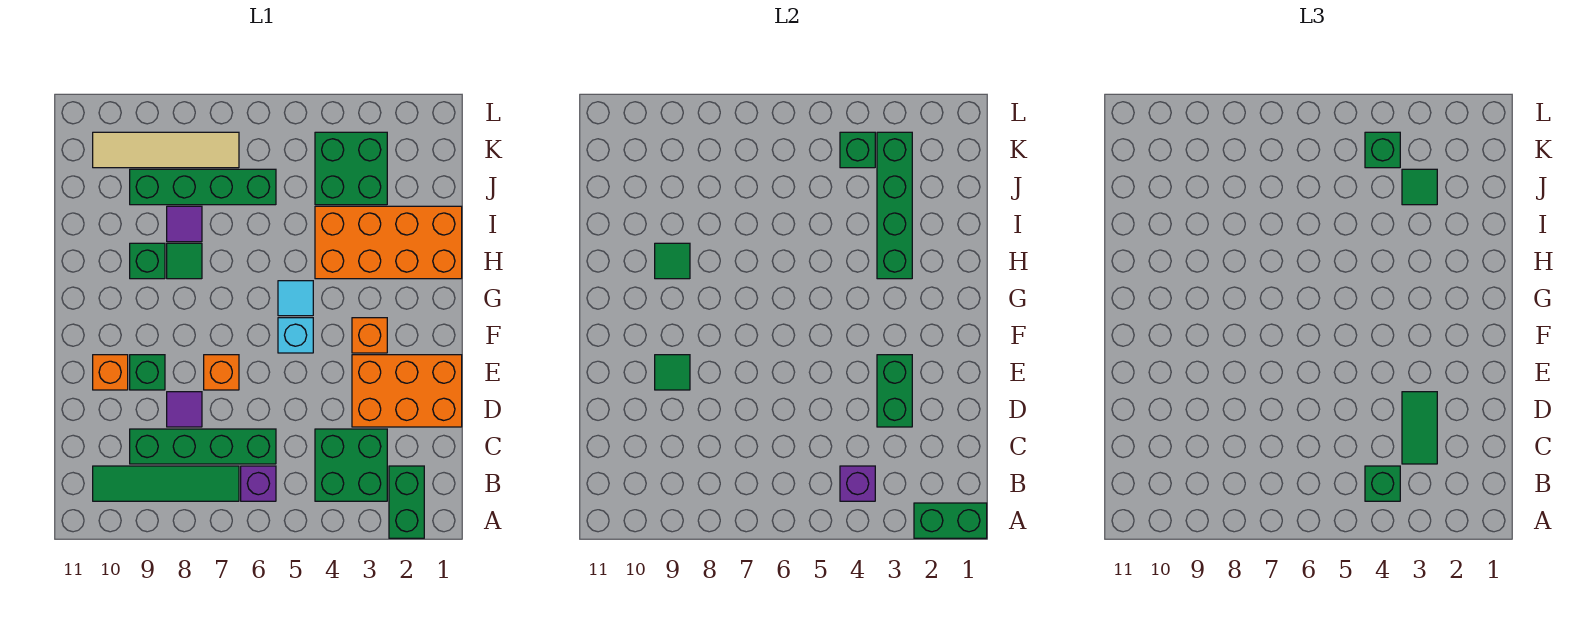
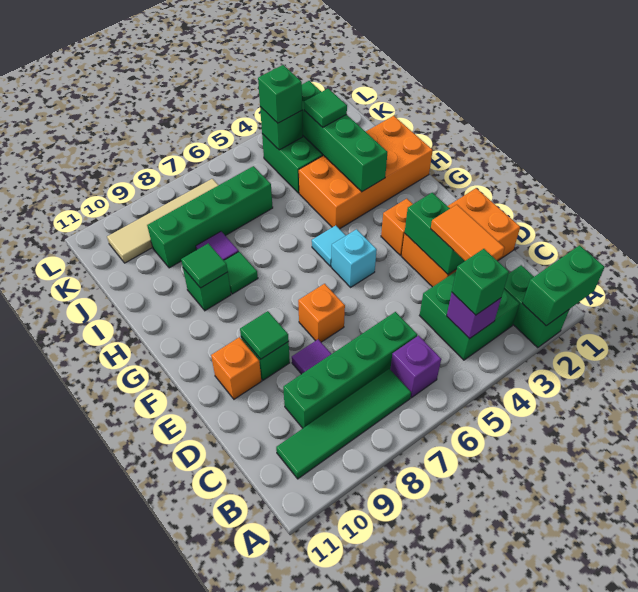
green 1x2 tile [1402,392,1437,464] -> orange 1x2 tile [431,205,505,261]

